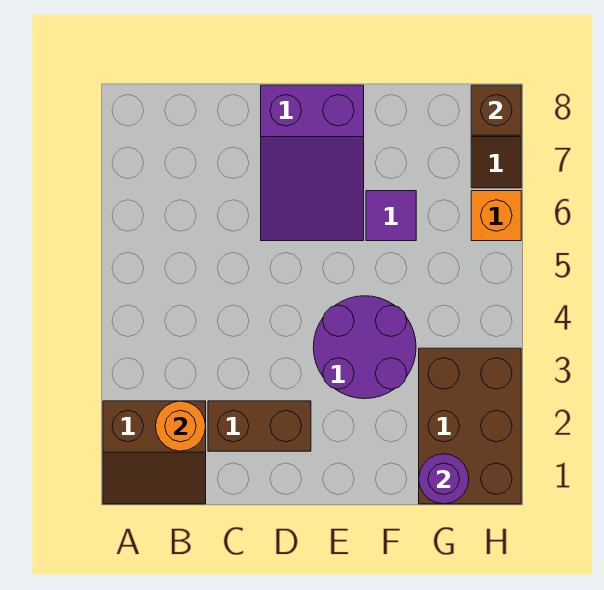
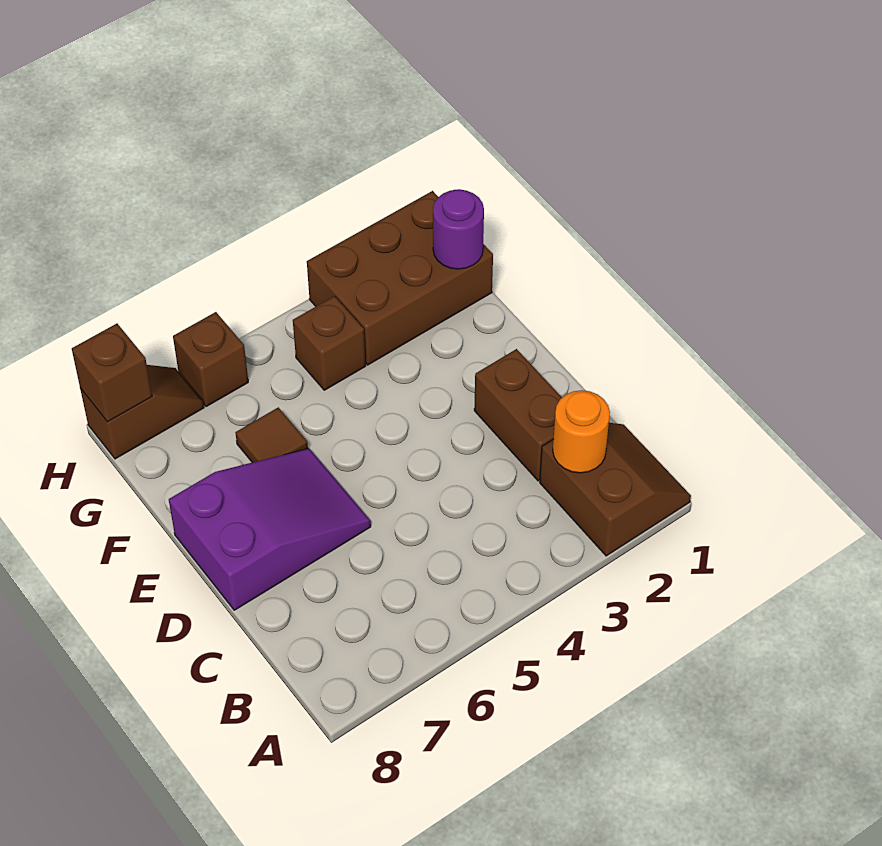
purple 2x2 round brick [313,296,416,399] -> none
purple 1x1 tile [366,191,416,241] -> brown 1x1 tile [235,407,308,462]
none -> brown 1x1 brick [293,296,366,390]
orange 1x1 brick [471,191,521,241] -> brown 1x1 brick [173,312,248,407]

